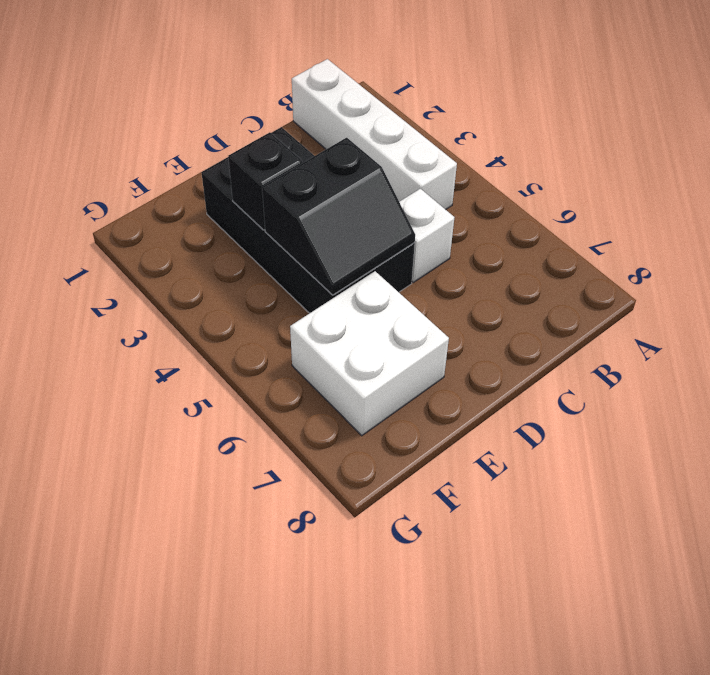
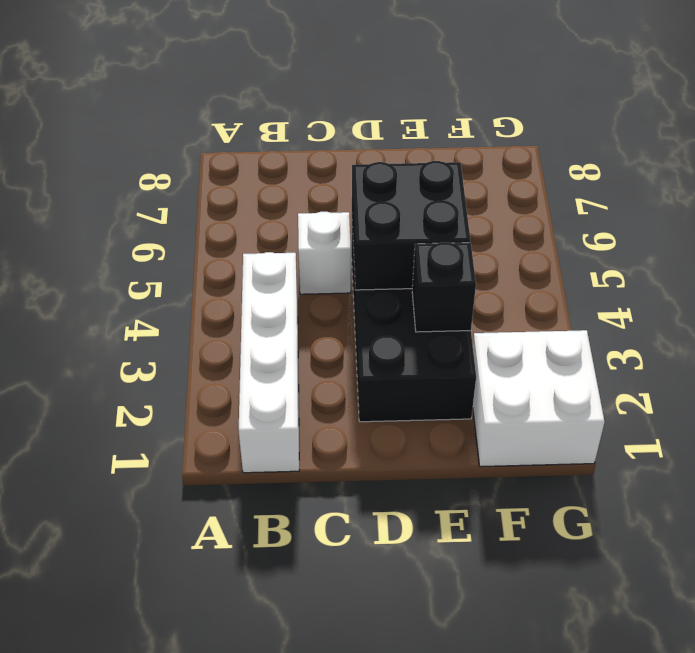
black 2x2 slope [262,138,415,295] -> black 2x2 brick [352,161,470,290]
white 2x2 brick [290,271,449,436] -> white 2x2 brick moved to [473,330,605,467]

